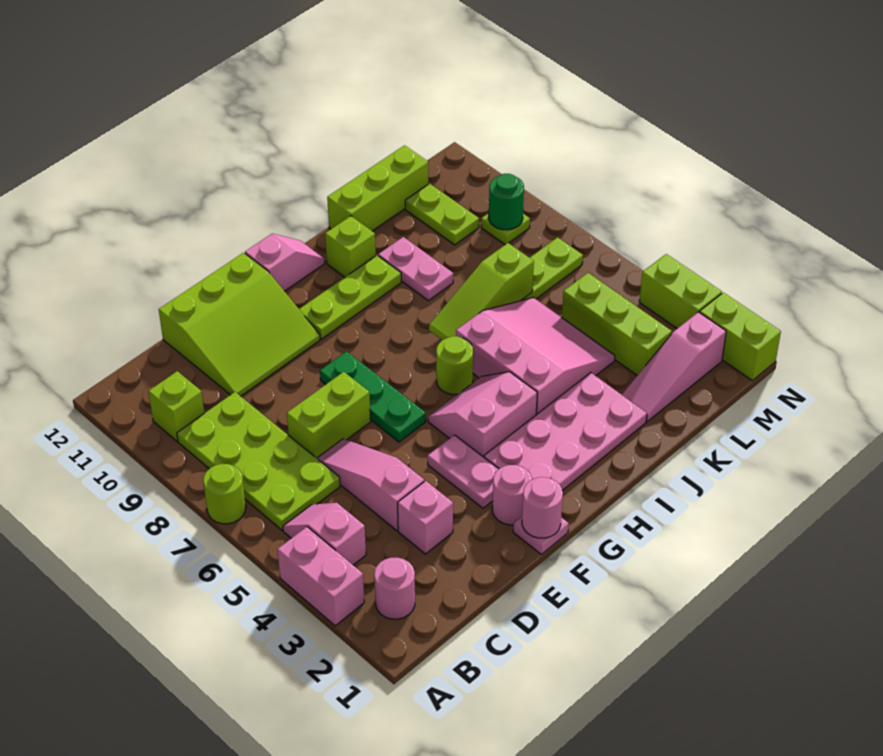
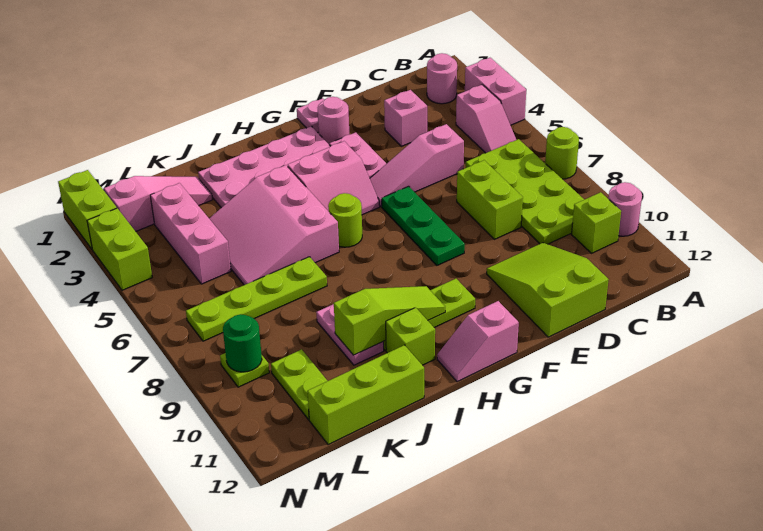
pink 1x3 slope [317,439,424,531] -> pink 1x3 slope turned to [370,124,464,207]
lime 1x2 brick [287,372,371,458] -> lime 1x2 brick turned to [457,160,523,239]
lime 3x3 slope [159,253,320,396] -> lime 2x3 slope [487,243,609,337]
pink 1x1 round brick [522,477,563,538] -> pink 1x1 round brick moved to [608,182,642,236]
lime 1x3 slope [429,243,534,340] -> lime 1x3 slope moved to [334,286,445,355]
lime 1x3 brick [562,273,672,375] -> pink 1x3 brick [150,183,231,284]

